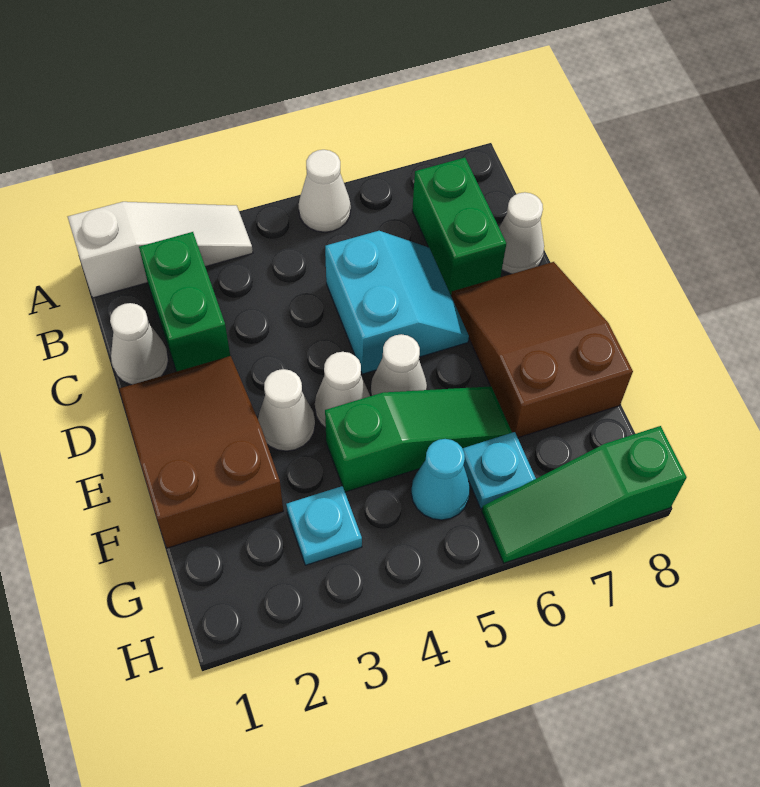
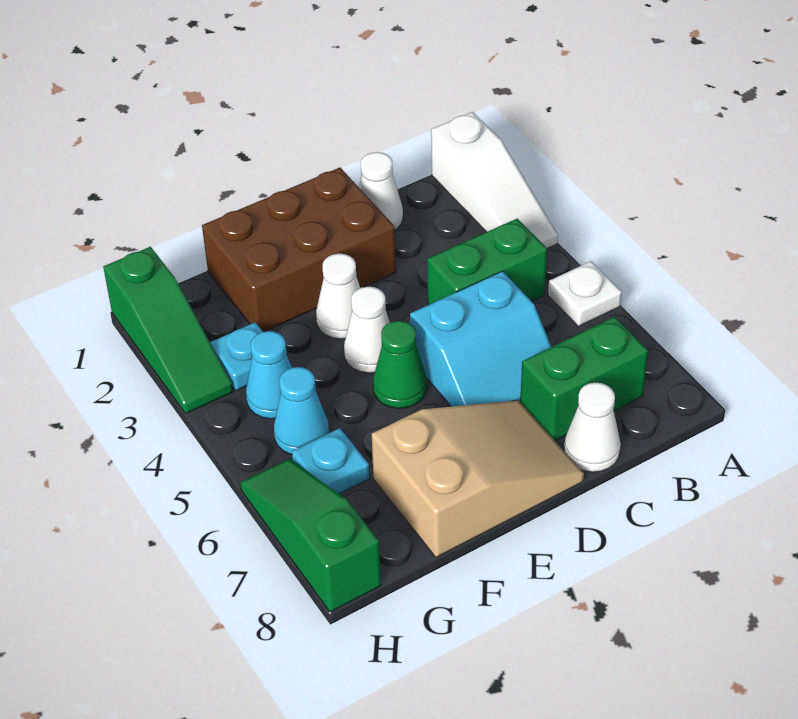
white 1x1 cone [299,150,351,232] -> white 1x1 plate [548,261,622,326]
green 1x2 brick [139,232,230,372] -> green 1x2 brick moved to [427,219,547,305]
brown 2x3 slope [119,356,283,548] -> brown 2x3 brick [202,168,396,332]
brown 2x3 slope [451,262,633,438] -> tan 2x3 slope [372,400,584,557]
white 1x1 cone [371,334,427,396] -> green 1x1 cone [373,321,427,408]
green 1x3 slope [325,386,512,492] -> green 1x3 slope moved to [103,247,233,414]
none -> cyan 1x1 cone [246,331,292,419]

